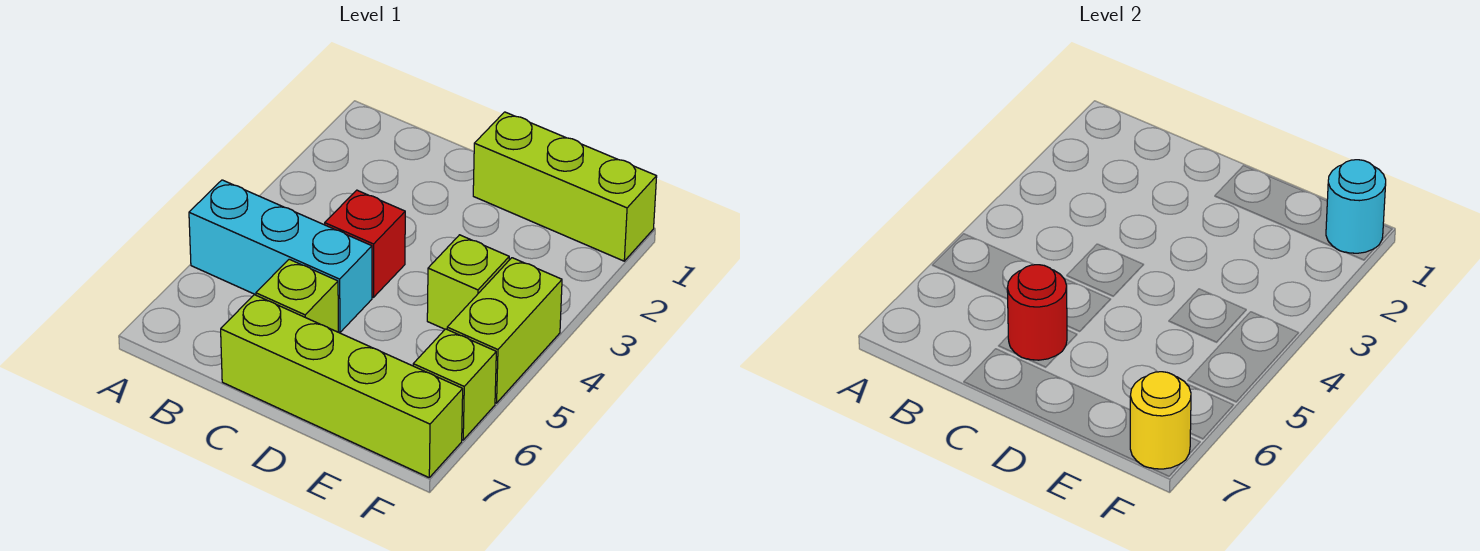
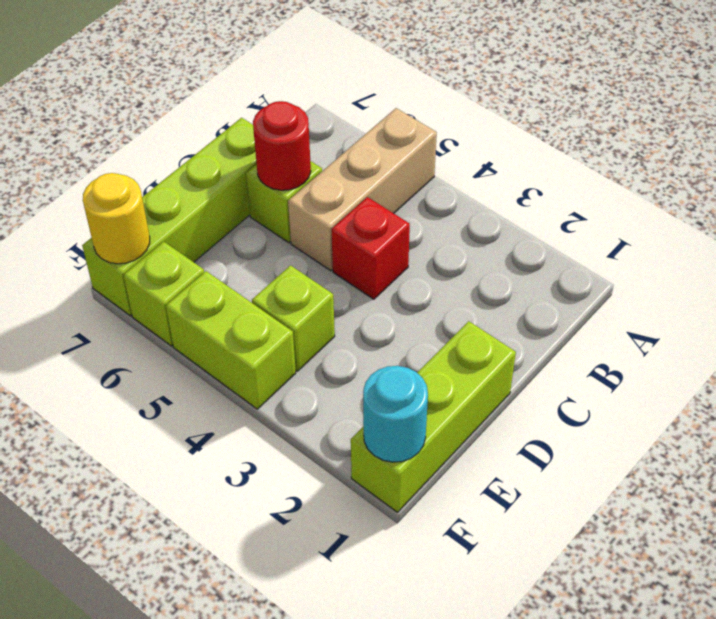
cyan 1x3 brick [189,180,372,333] -> tan 1x3 brick [288,108,437,271]

